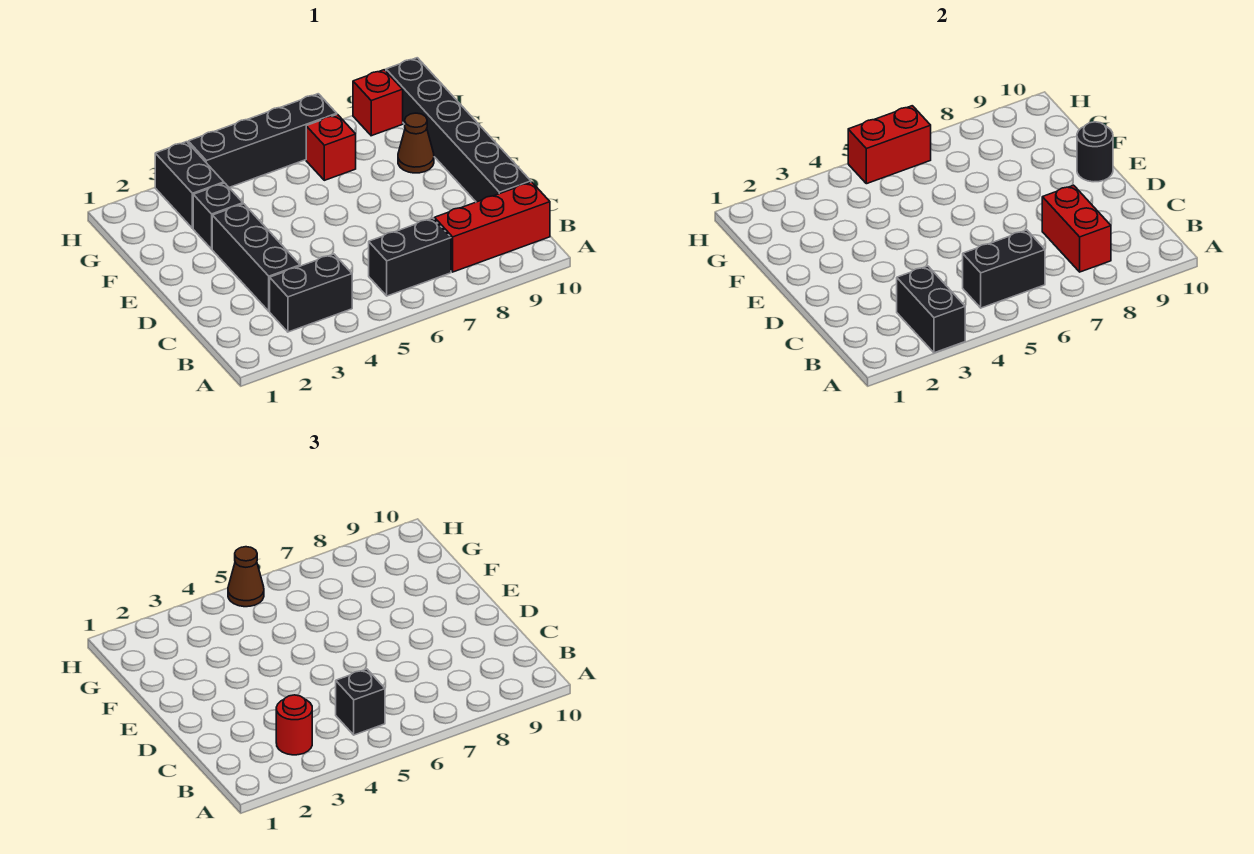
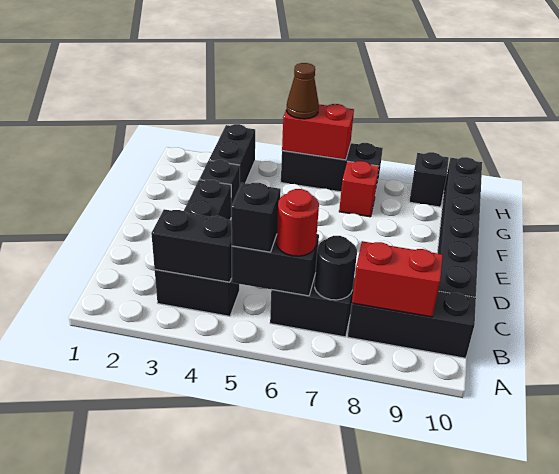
black 1x2 brick [897,266,965,353] -> black 1x2 brick turned to [151,209,232,282]
red 1x1 round brick [276,695,312,755] -> red 1x1 round brick moved to [277,189,319,256]
red 1x3 brick [434,182,550,272] -> black 1x3 brick [348,291,476,358]
red 1x2 brick [1042,185,1111,272] -> red 1x2 brick turned to [352,241,443,317]
black 1x1 round brick [1077,122,1113,182] -> black 1x1 round brick moved to [315,236,357,300]
brown 1x1 cone [398,113,434,173] -> none
black 1x4 brick [188,94,337,187] -> black 1x3 brick [281,143,383,194]
red 1x1 brick [353,70,403,136] -> black 1x1 brick [409,152,449,207]

